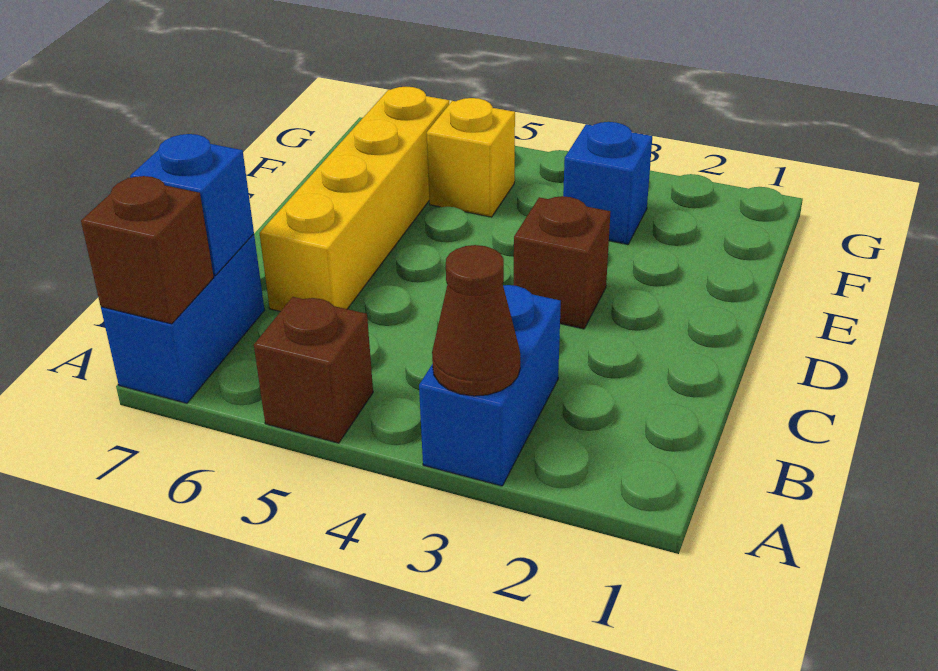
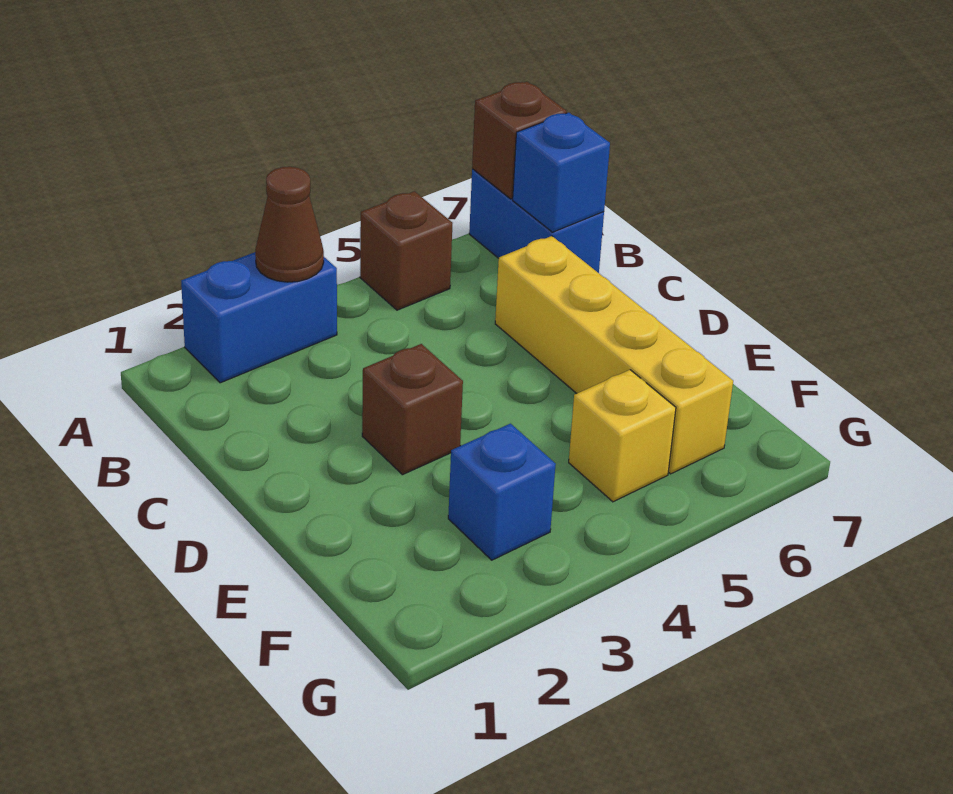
blue 1x2 brick [419,285,561,486] -> blue 1x2 brick turned to [181,252,337,383]

